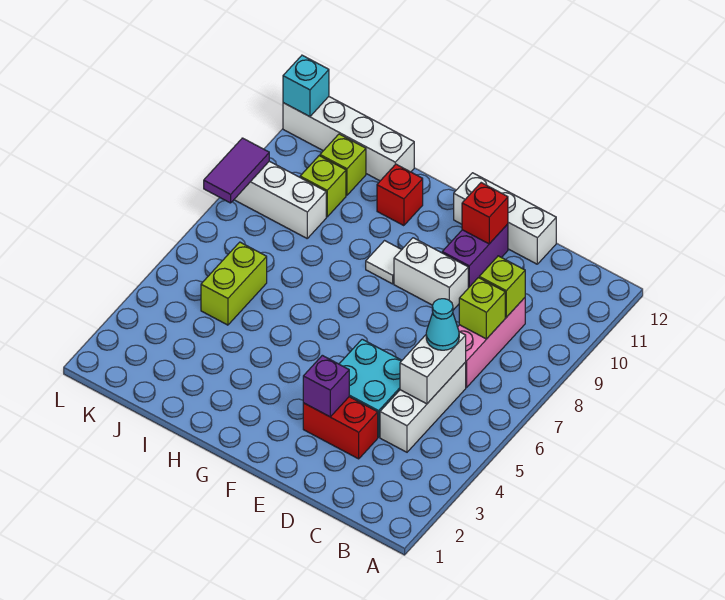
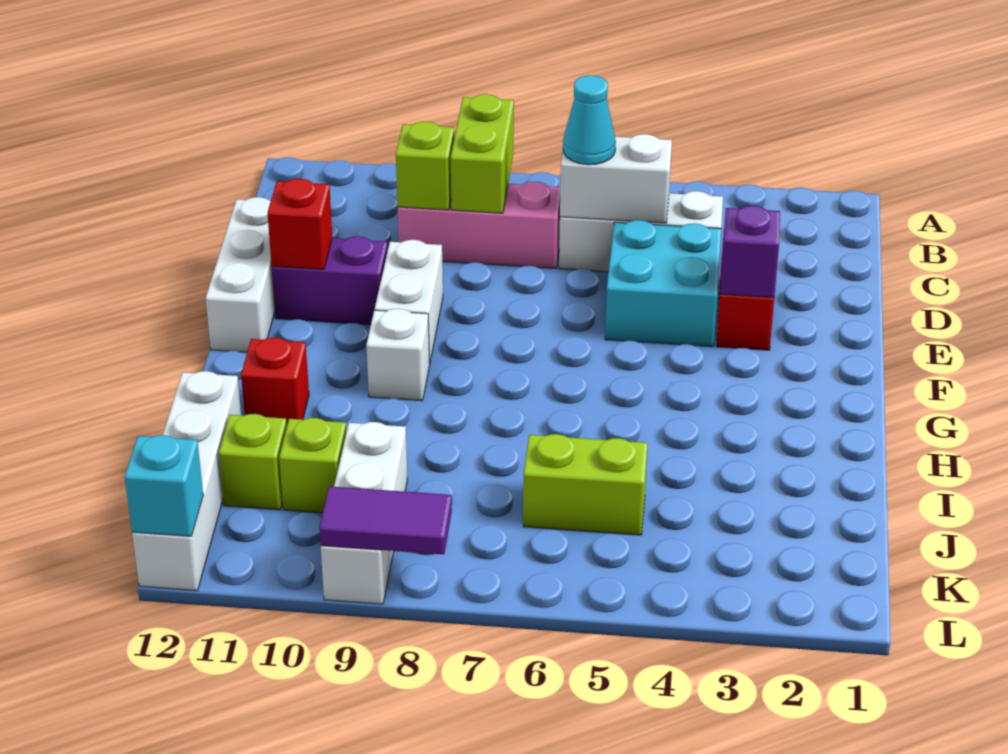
lime 1x1 brick [459,278,505,339] -> lime 1x2 brick [451,94,514,213]
white 1x1 tile [366,241,402,284] -> white 1x1 brick [366,309,430,401]

